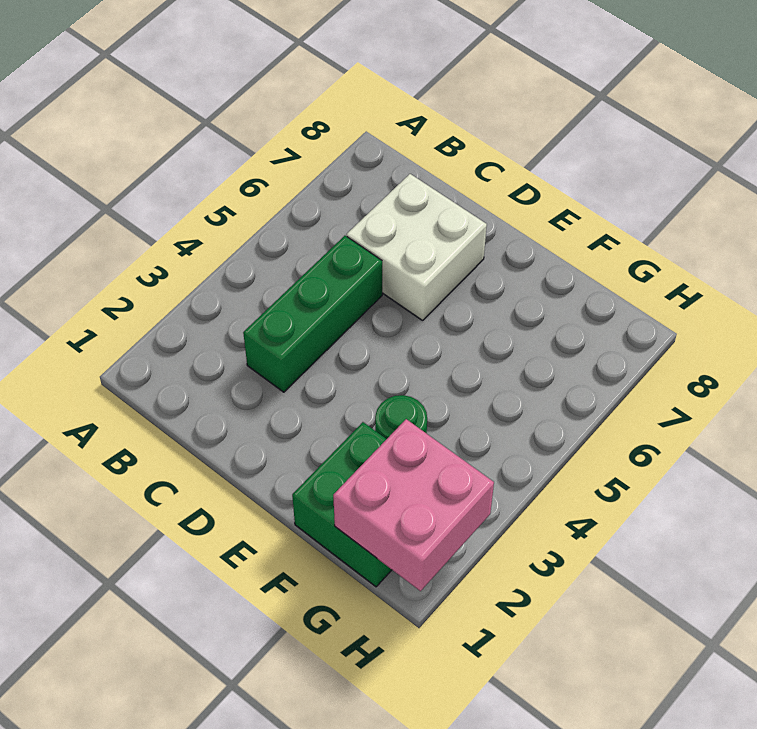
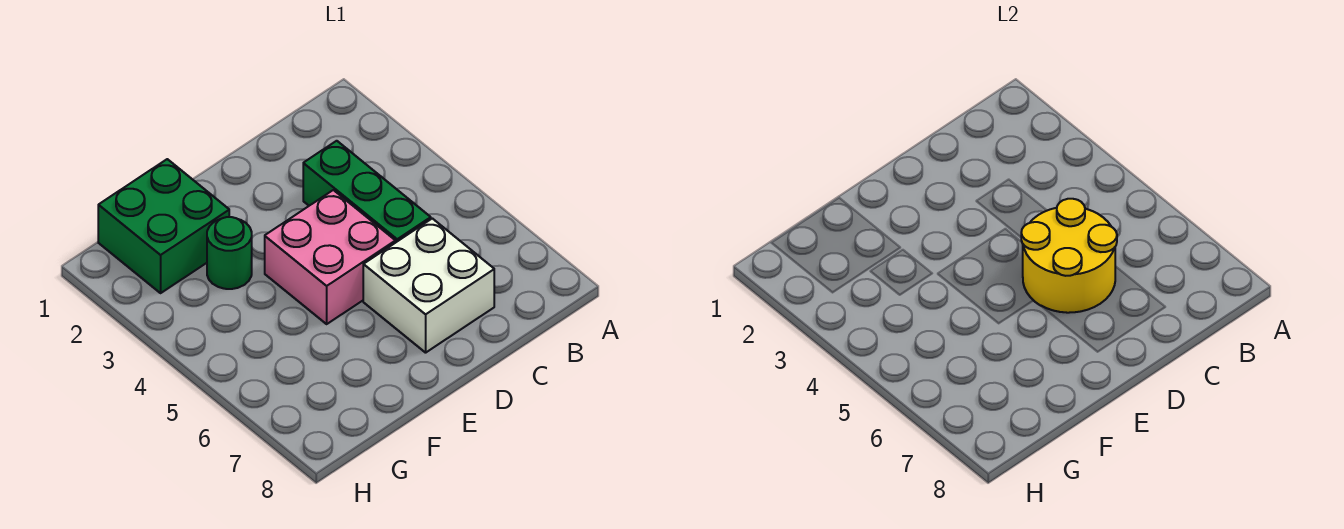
none -> yellow 2x2 round brick [1021,199,1117,313]
pink 2x2 brick [333,419,494,591] -> pink 2x2 brick moved to [265,190,396,324]

